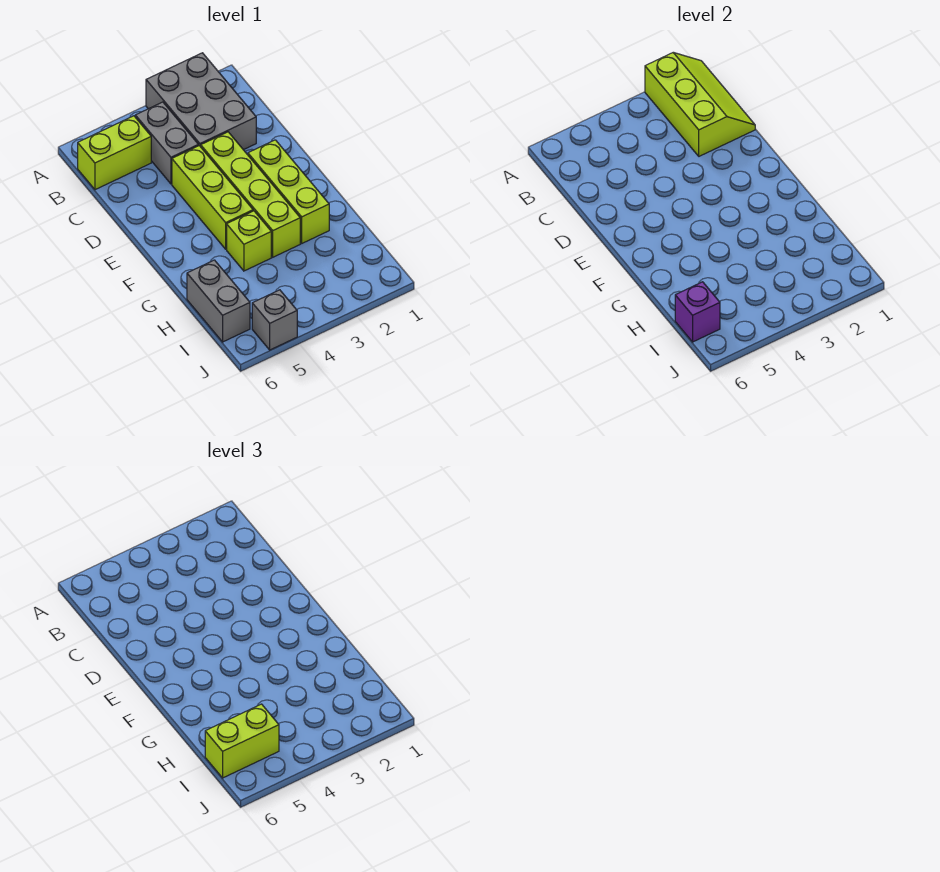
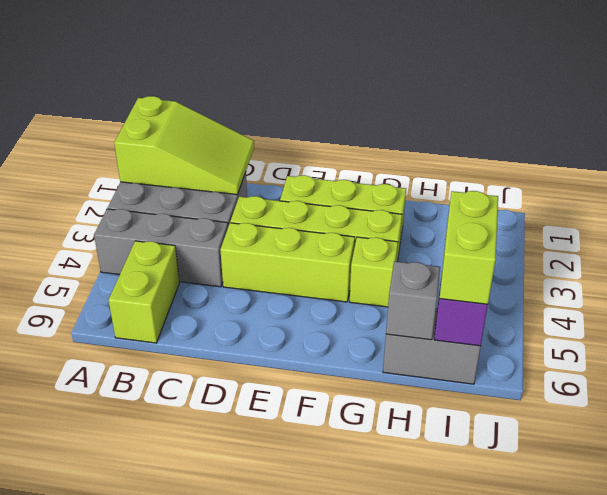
lime 2x3 slope [645,53,755,156] -> lime 2x3 slope turned to [114,96,254,195]
grey 1x2 brick [135,102,198,184] -> grey 1x3 brick [94,209,228,287]
grey 1x1 brick [252,290,297,350] -> grey 1x1 brick moved to [386,261,440,340]

